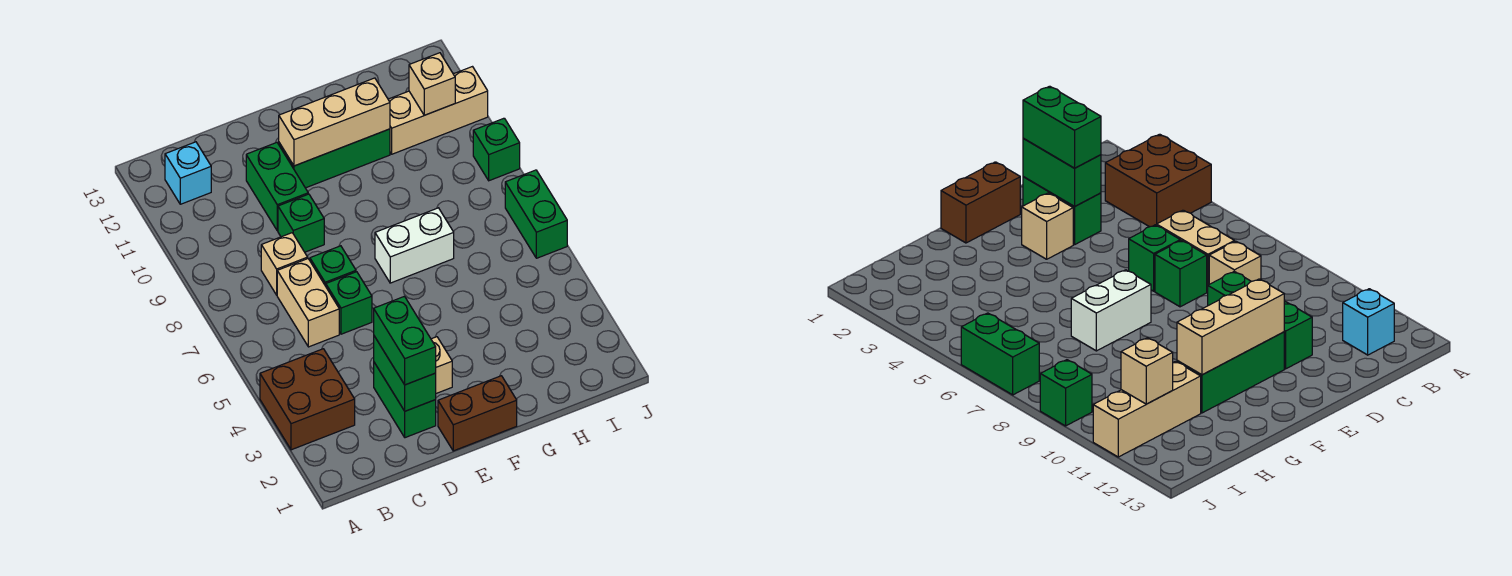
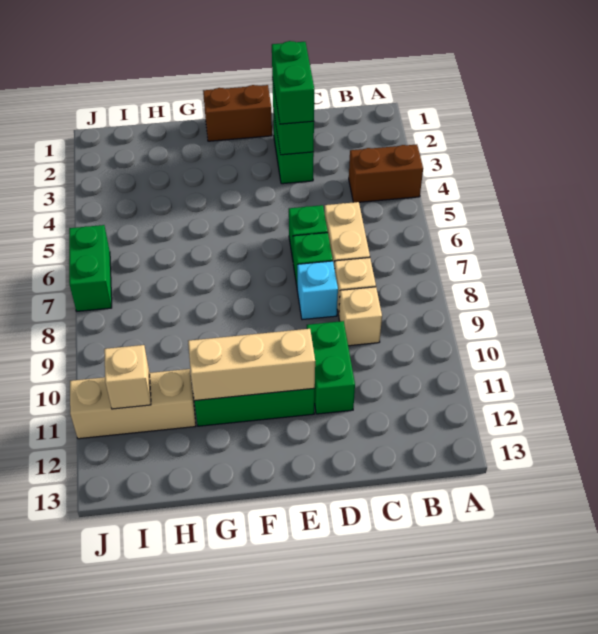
brown 2x2 brick [260,349,355,450] -> brown 1x2 brick [349,144,423,202]
cyan 1x1 brick [165,142,211,204] -> cyan 1x1 brick moved to [297,261,338,320]
green 1x1 brick [278,194,324,252] -> none
tan 1x1 brick [431,337,452,393] -> tan 1x1 brick moved to [339,287,382,346]
white 1x2 brick [375,208,454,283] -> none
green 1x1 brick [473,118,520,181] -> none

